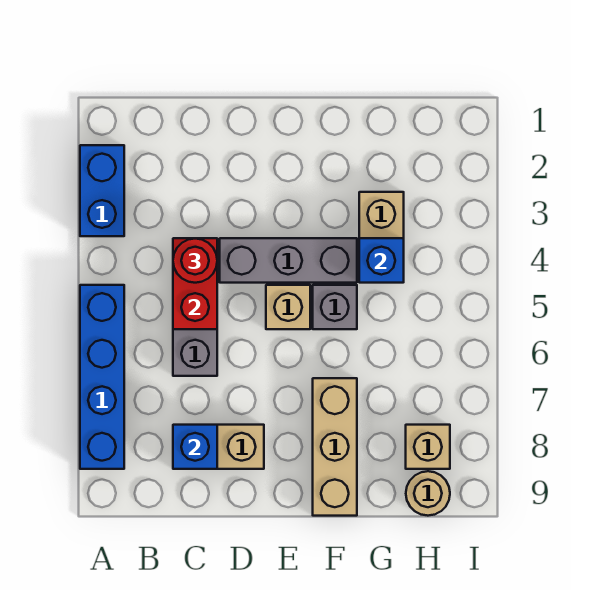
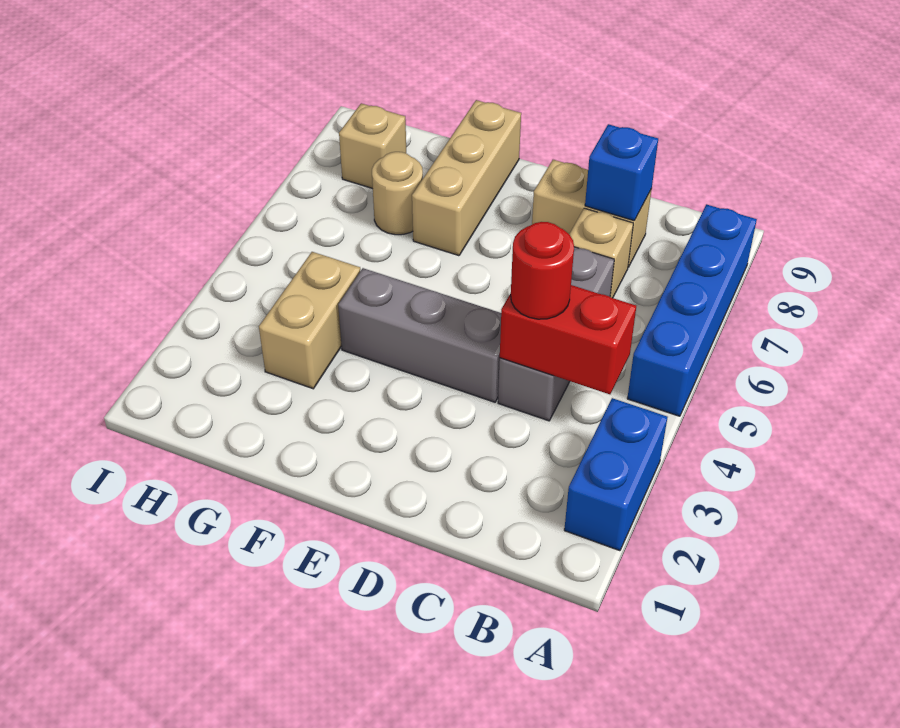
red 1x2 brick [173,238,217,329] -> red 1x2 brick turned to [500,285,636,394]
tan 1x1 brick [266,285,310,329] -> tan 1x1 brick moved to [569,208,633,298]
grey 1x1 brick [313,285,357,329] -> none
blue 1x1 brick [359,238,404,283] -> none
tan 1x1 round brick [406,471,450,516] -> tan 1x1 round brick moved to [372,152,423,235]

